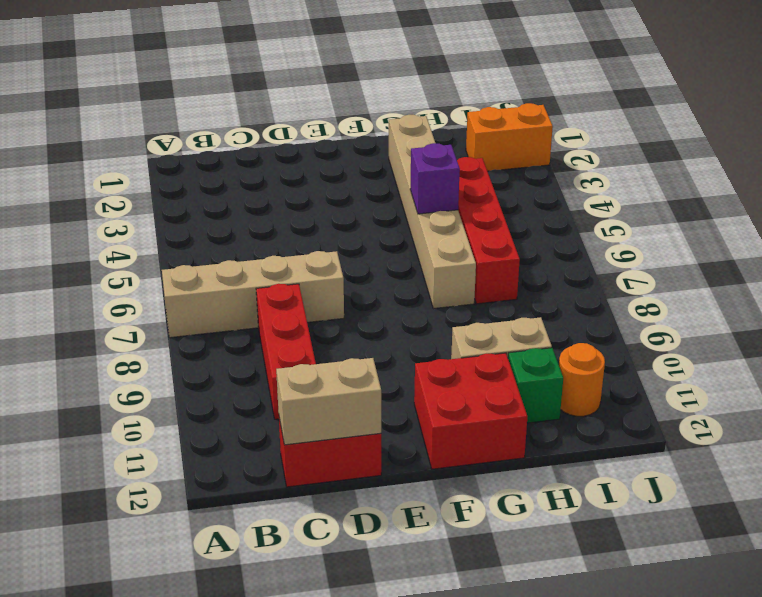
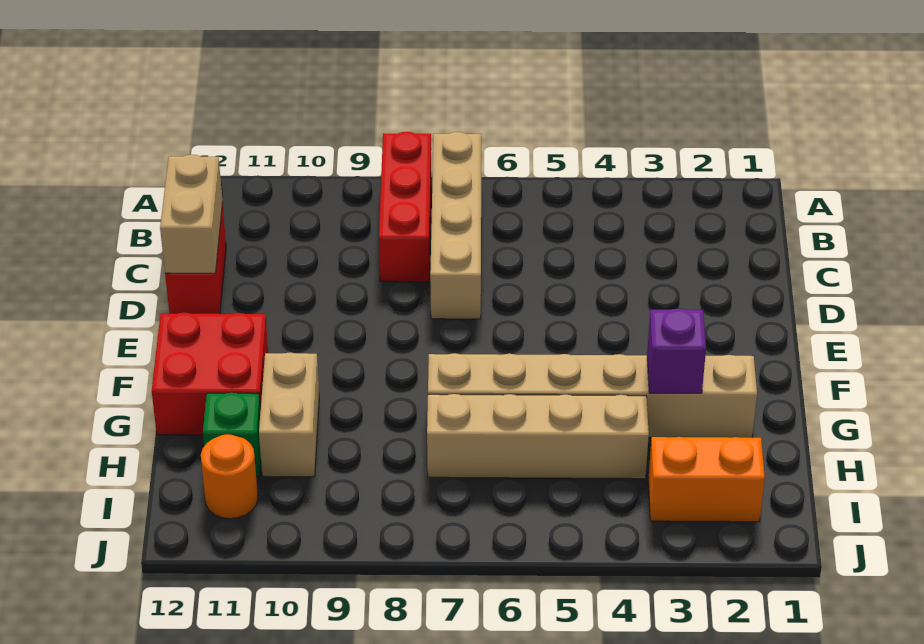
red 1x3 brick [256,284,316,419] -> red 1x3 brick turned to [379,132,431,282]
purple 1x1 brick [410,143,460,214] -> purple 1x1 brick moved to [647,309,706,393]
red 1x4 brick [457,157,520,304] -> tan 1x4 brick [427,394,649,479]
orange 1x2 brick [466,103,553,171] -> orange 1x2 brick turned to [648,437,765,522]

